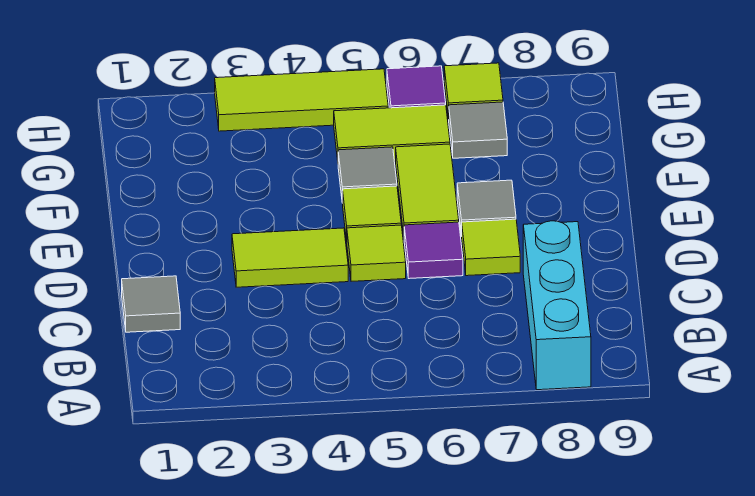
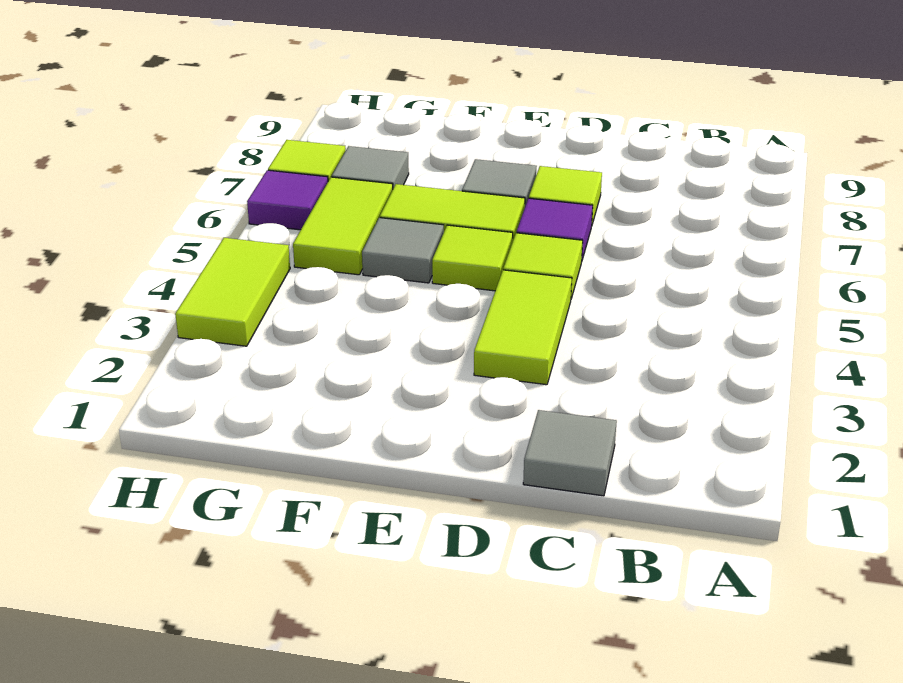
cyan 1x3 brick [523,221,591,390] -> none
lime 1x3 tile [215,69,388,131] -> lime 1x2 tile [175,238,290,346]

